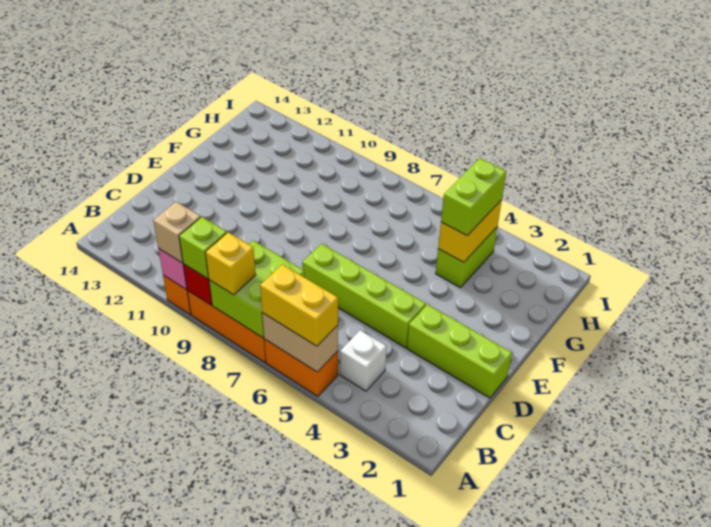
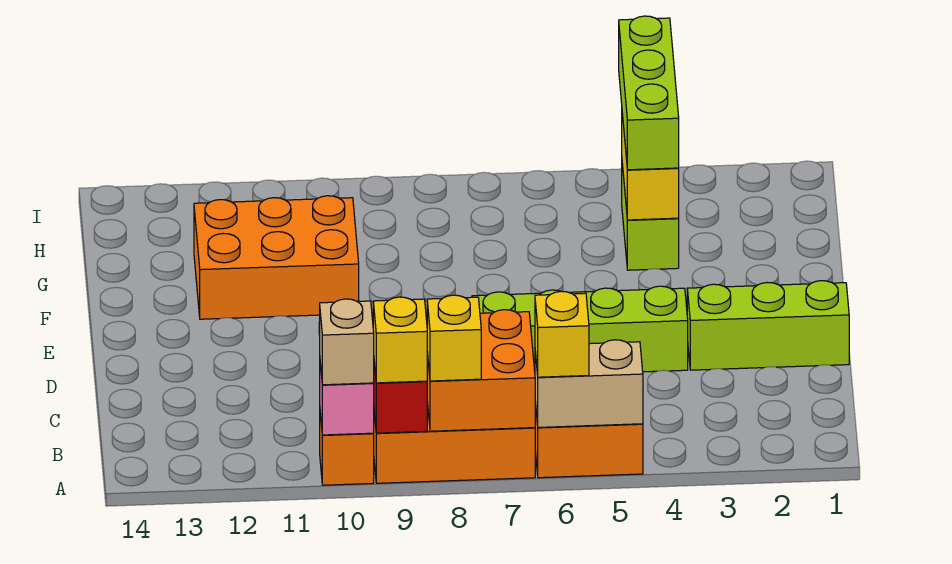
yellow 1x2 brick [260,264,338,346] -> yellow 1x1 brick [535,291,589,377]
lime 2x2 brick [209,241,305,338] -> orange 2x2 brick [426,310,535,431]
lime 1x1 brick [179,217,227,279] -> yellow 1x1 brick [373,297,427,383]
white 1x1 brick [340,330,387,391] -> none
none -> orange 2x3 brick [194,196,359,319]
lime 1x2 brick [441,158,506,236] -> lime 1x3 brick [619,16,679,170]

